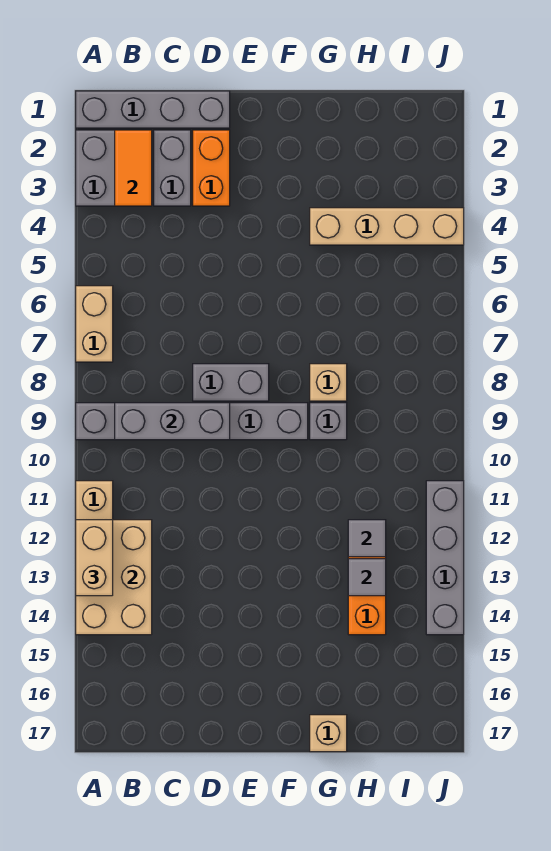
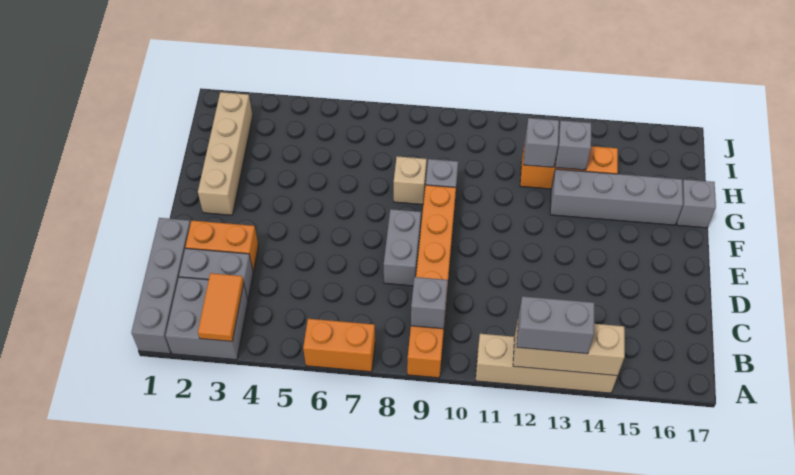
tan 1x2 brick [76,286,113,362] -> orange 1x2 brick [303,319,375,372]
grey 1x6 brick [76,403,308,440] -> orange 1x6 brick [407,185,456,378]
tan 2x3 brick [76,520,152,635] -> tan 1x3 brick [513,321,625,376]
tan 1x2 brick [76,520,113,596] -> grey 1x2 brick [517,296,594,354]
orange 1x2 tile [115,130,152,206] -> orange 1x2 tile turned to [198,273,244,341]
grey 1x3 brick [115,403,230,440] -> grey 1x1 brick [411,277,448,329]
tan 1x4 brick [310,208,464,245] -> tan 1x4 brick moved to [198,92,253,215]
tan 1x1 brick [310,715,347,752] -> grey 1x1 brick [677,179,716,228]
grey 1x1 tile [348,520,386,557] -> grey 1x1 brick [523,118,559,167]
grey 1x1 tile [348,559,386,596] -> grey 1x1 brick [555,120,591,170]
grey 1x4 brick [426,481,464,635] -> grey 1x4 brick moved to [550,169,683,225]

